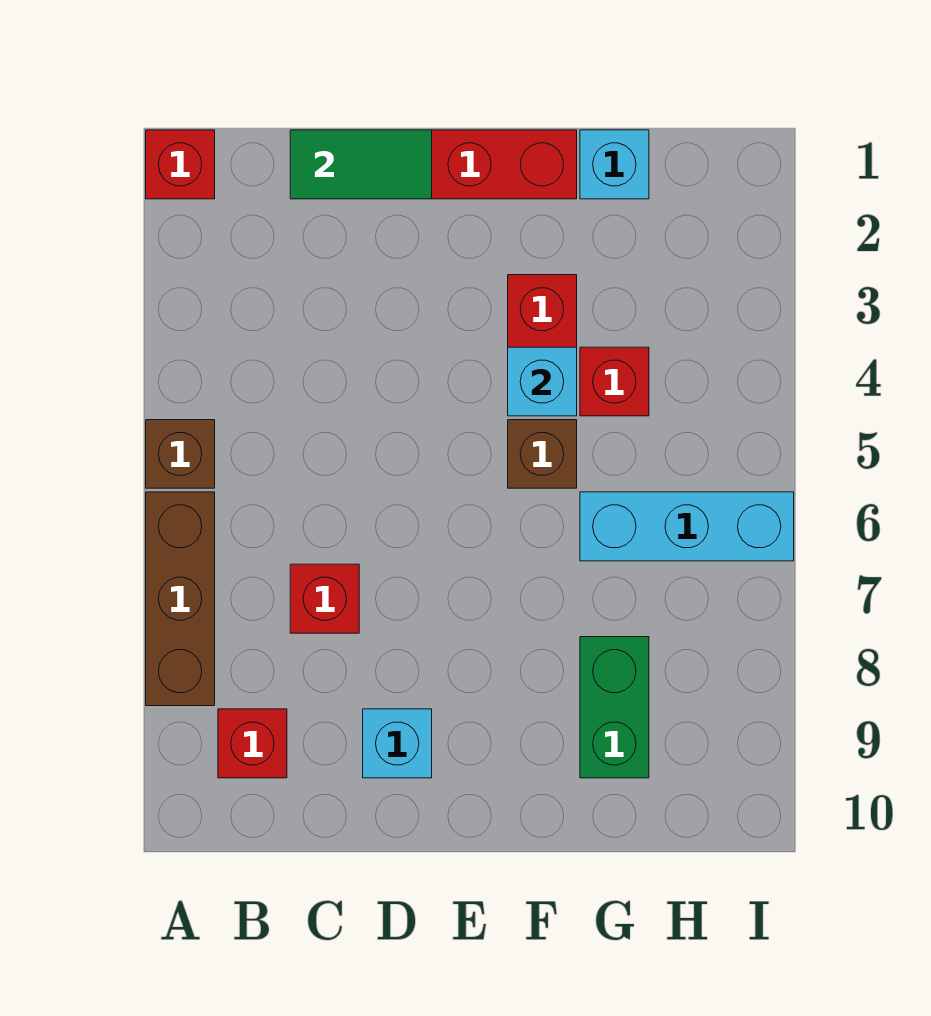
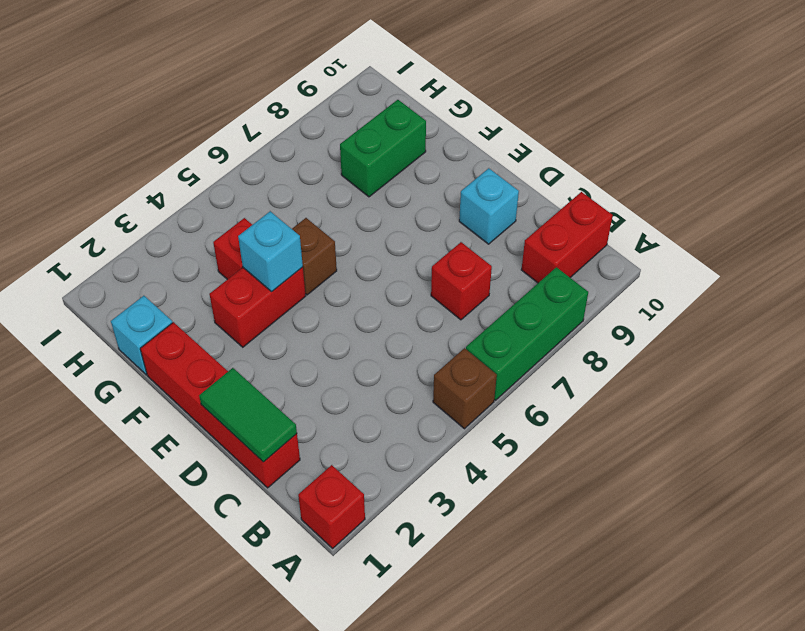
brown 1x3 brick [146,492,215,706] -> green 1x3 brick [466,267,588,400]
red 1x1 brick [218,709,287,778] -> red 1x2 brick [521,192,613,283]
cyan 1x3 brick [580,492,794,561] -> none

